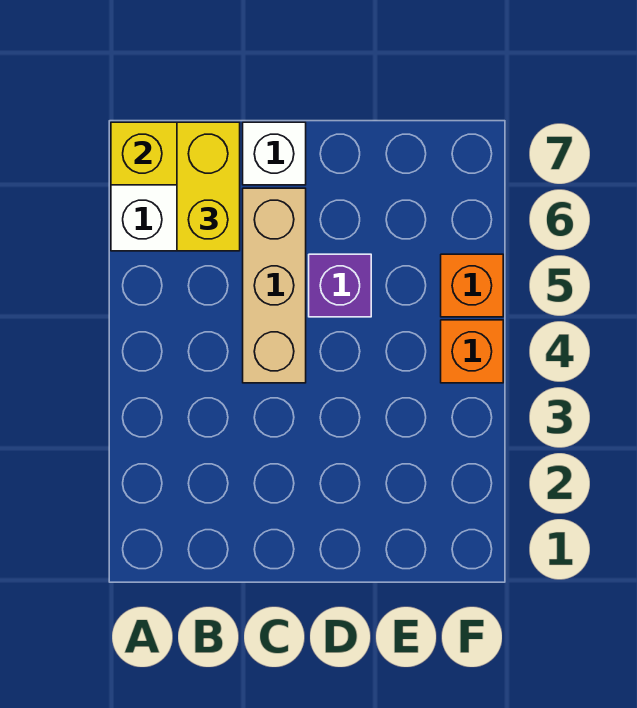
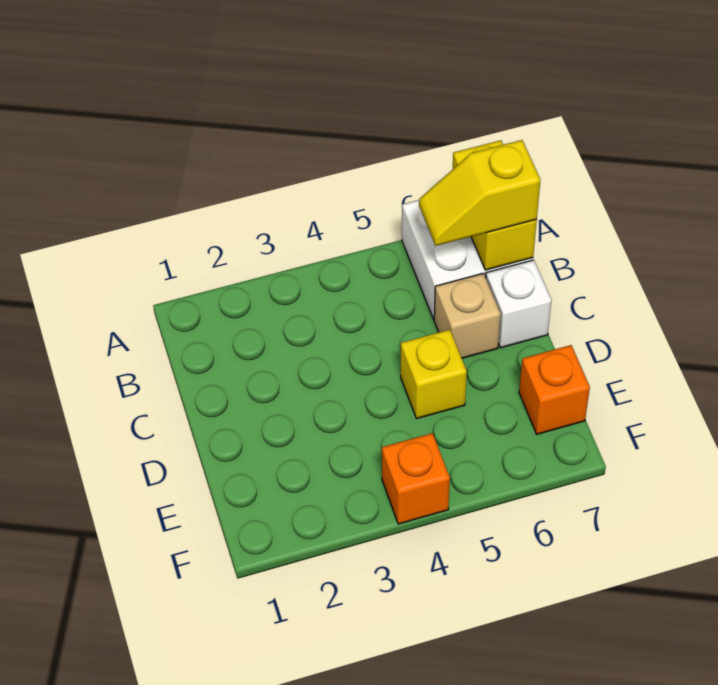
yellow 1x2 brick [177,122,240,251] -> yellow 1x2 slope [419,140,540,246]
tan 1x3 brick [243,188,306,383] -> tan 1x1 brick [434,273,501,358]
purple 1x1 brick [309,254,371,317] -> yellow 1x1 brick [401,330,467,419]
orange 1x1 brick [441,254,503,317] -> orange 1x1 brick moved to [519,345,590,434]

